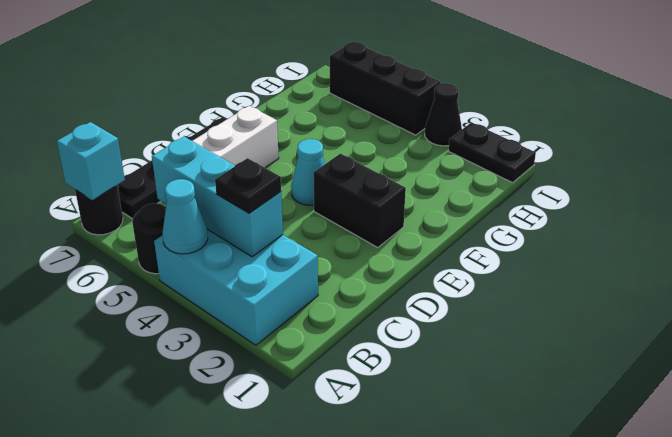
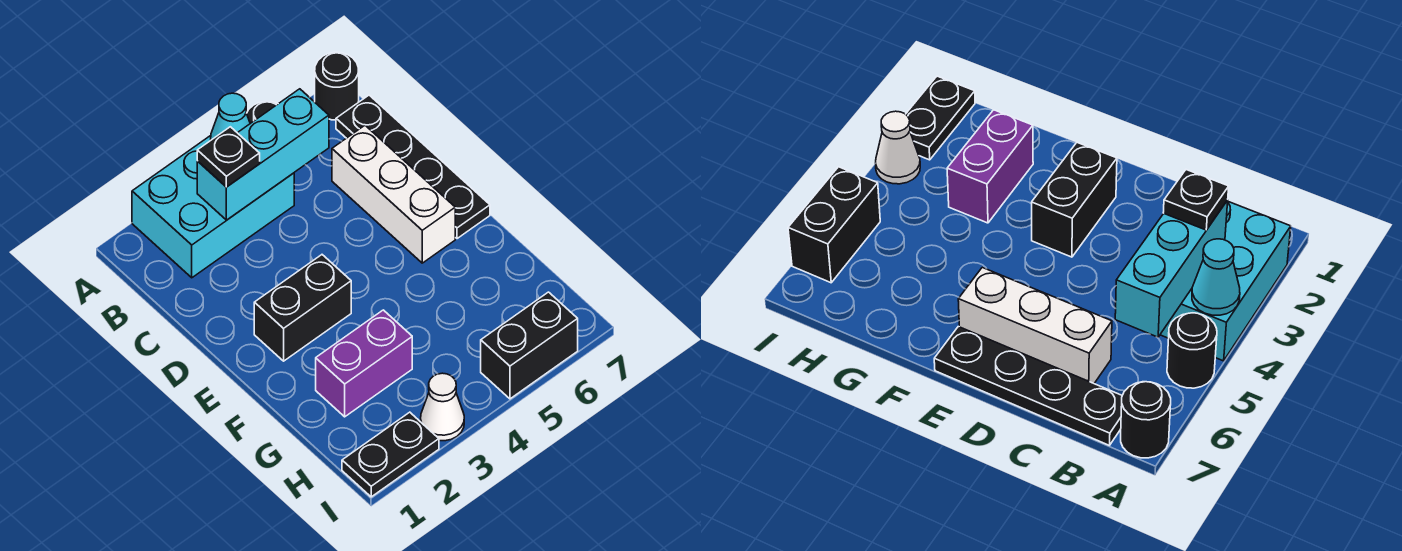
cyan 1x1 brick [57,122,125,200] -> none
cyan 1x1 cone [291,139,325,205] -> none
none -> purple 1x2 brick [316,310,412,417]
black 1x1 cone [425,83,462,146] -> white 1x1 cone [421,373,464,441]
black 1x3 brick [330,42,441,135] -> black 1x2 brick [481,292,578,399]

